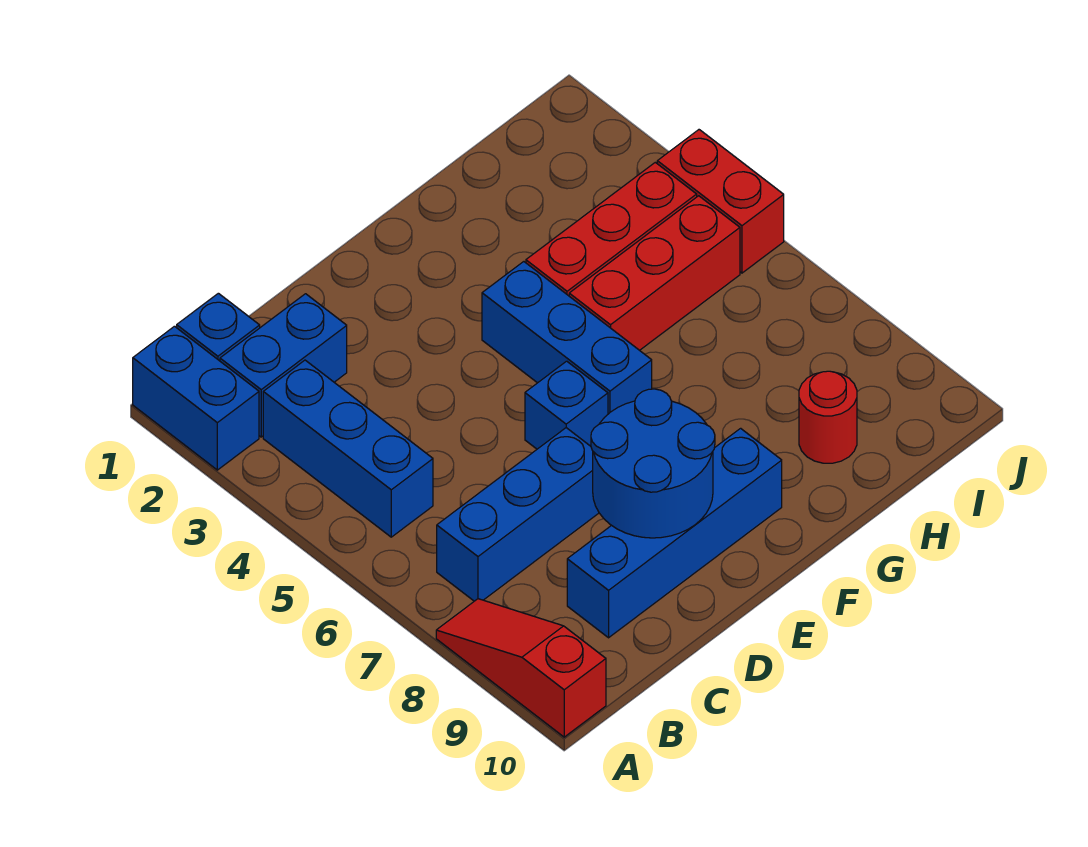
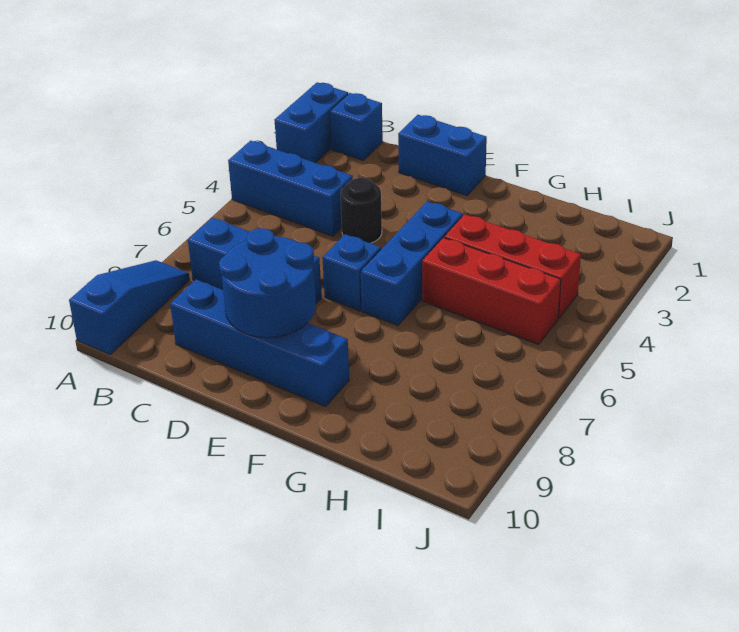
red 1x3 slope [436,599,606,737] -> blue 1x3 slope [69,260,190,354]
blue 1x2 brick [220,294,347,437] -> blue 1x2 brick moved to [398,115,487,196]
blue 1x3 brick [263,360,433,537] -> blue 1x3 brick turned to [228,141,353,236]
none -> black 1x1 round brick [341,178,382,243]
red 1x1 round brick [799,371,857,463] -> none
red 1x2 brick [657,130,784,273] -> none

